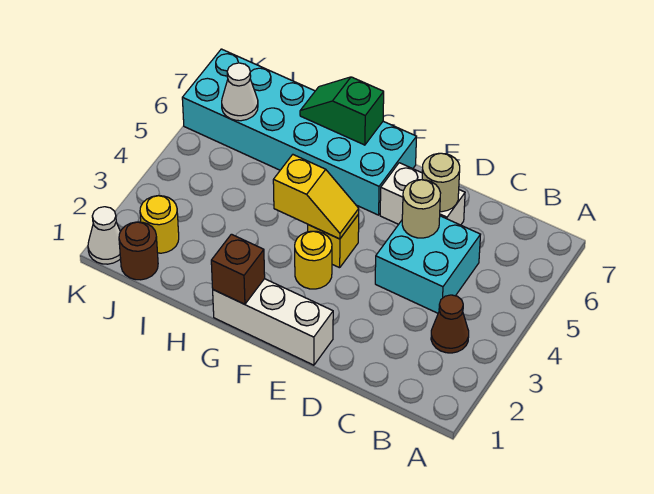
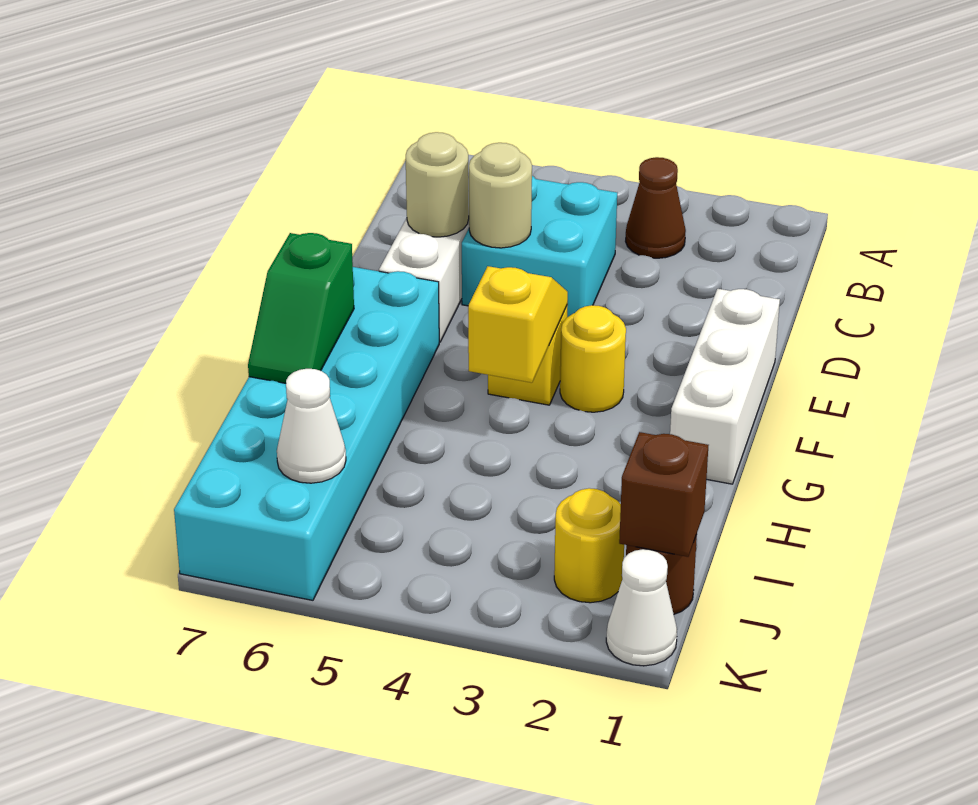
brown 1x1 brick [211,234,265,304] -> brown 1x1 brick moved to [619,432,708,557]

